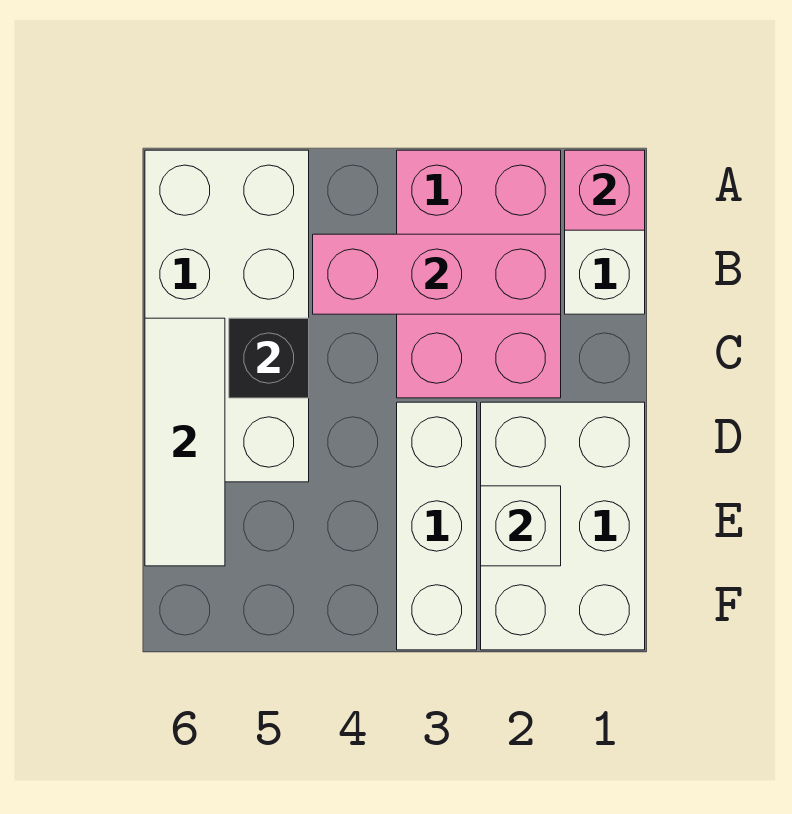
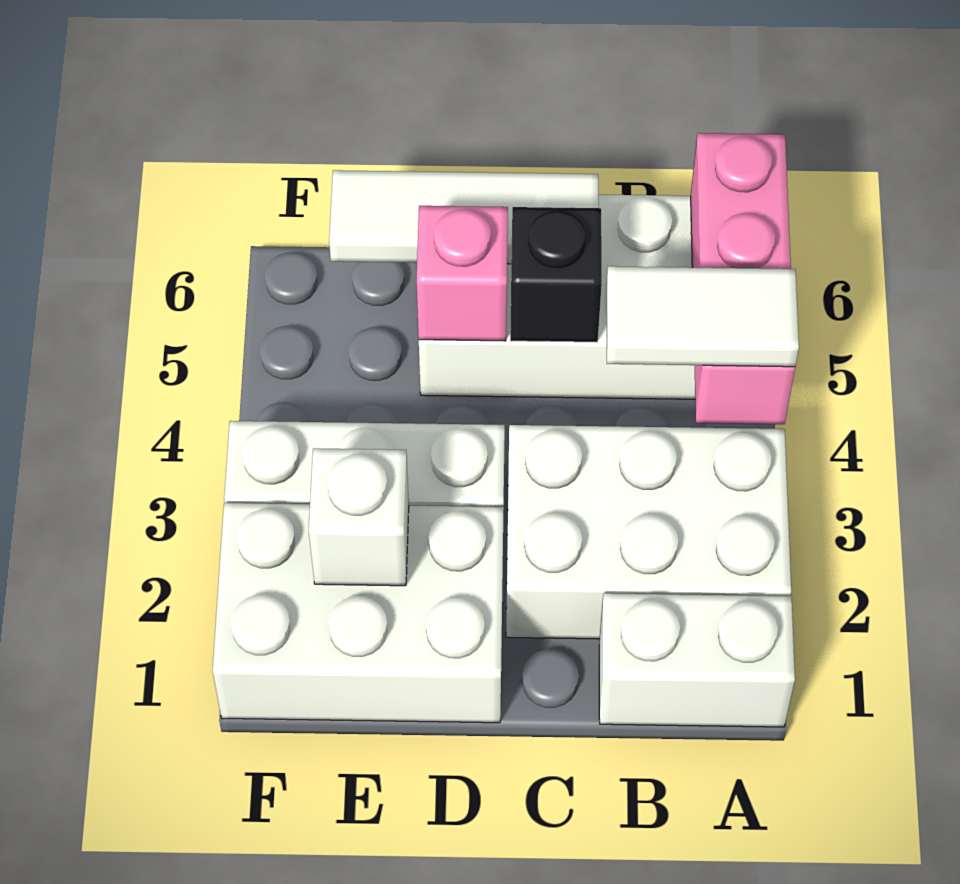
pink 1x1 brick [565,150,645,230] -> pink 1x1 brick moved to [417,206,508,341]
pink 2x3 brick [397,150,561,398] -> white 2x3 brick [506,425,791,639]
none -> white 1x2 tile [606,266,799,367]
pink 1x3 brick [313,234,561,314] -> pink 1x3 brick moved to [691,133,795,424]

